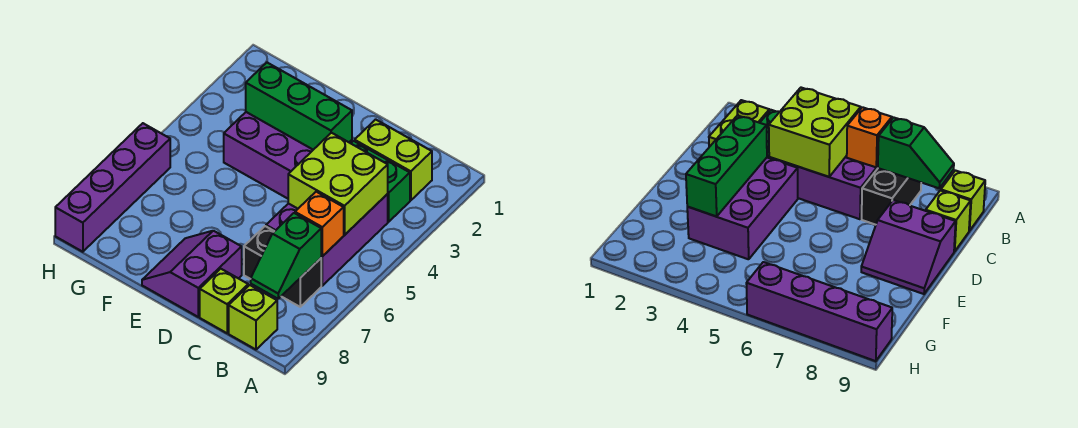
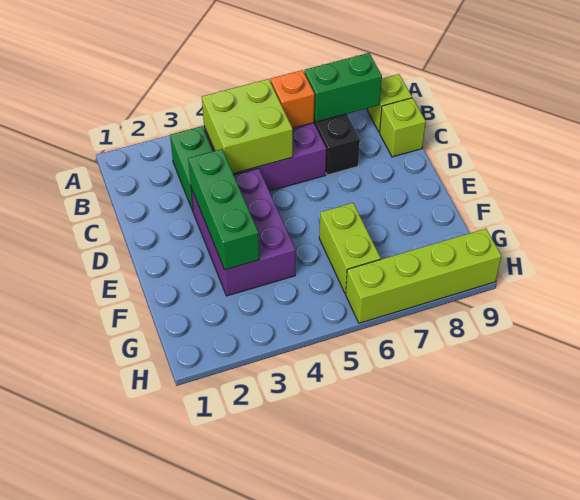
lime 1x2 brick [355,119,432,200] -> lime 1x2 brick moved to [319,203,381,294]
green 1x2 slope [251,213,321,299] -> green 1x2 brick [304,53,382,122]
purple 2x2 slope [142,231,242,317] -> none
purple 1x4 brick [55,123,170,252] -> lime 1x4 brick [346,229,501,323]

